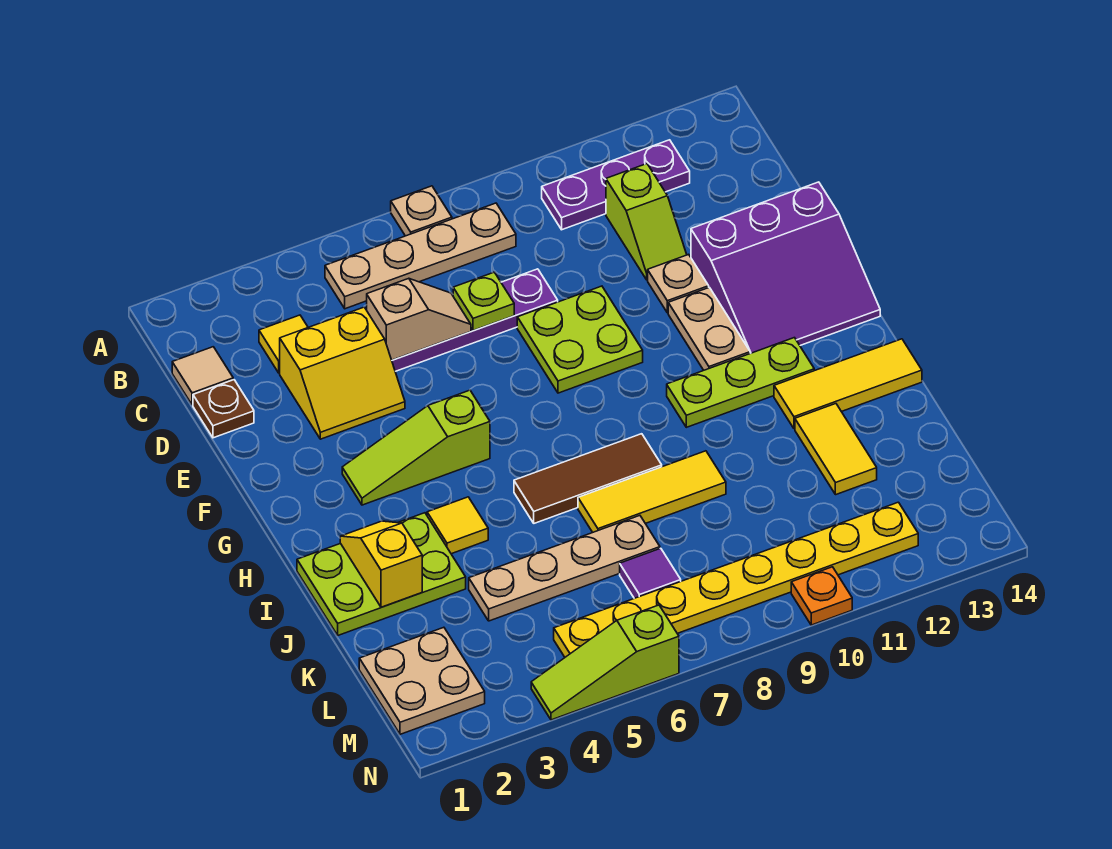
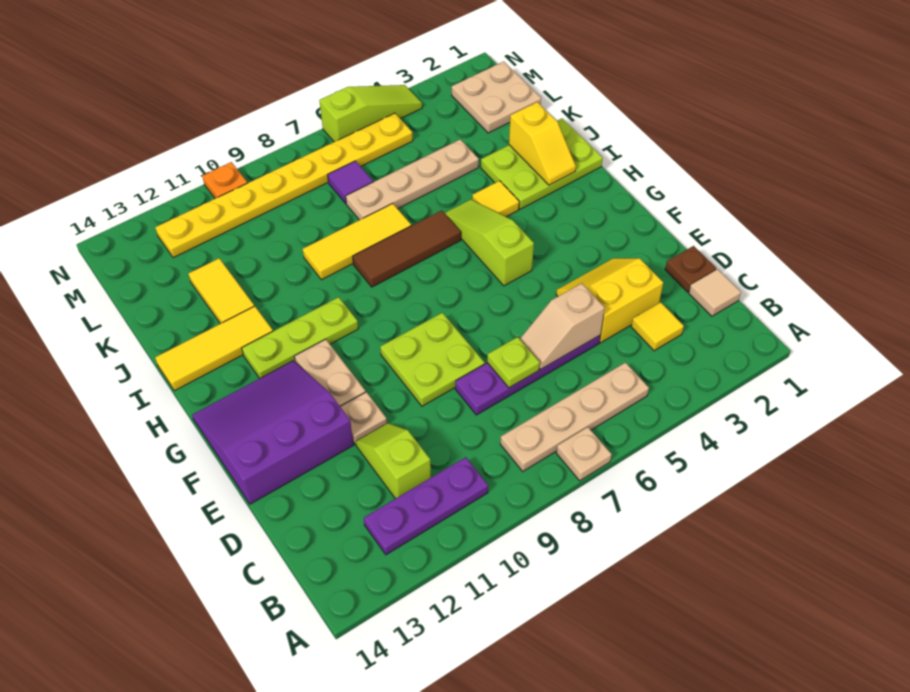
lime 1x3 slope [342,390,490,505] -> lime 1x3 slope turned to [445,200,534,286]

